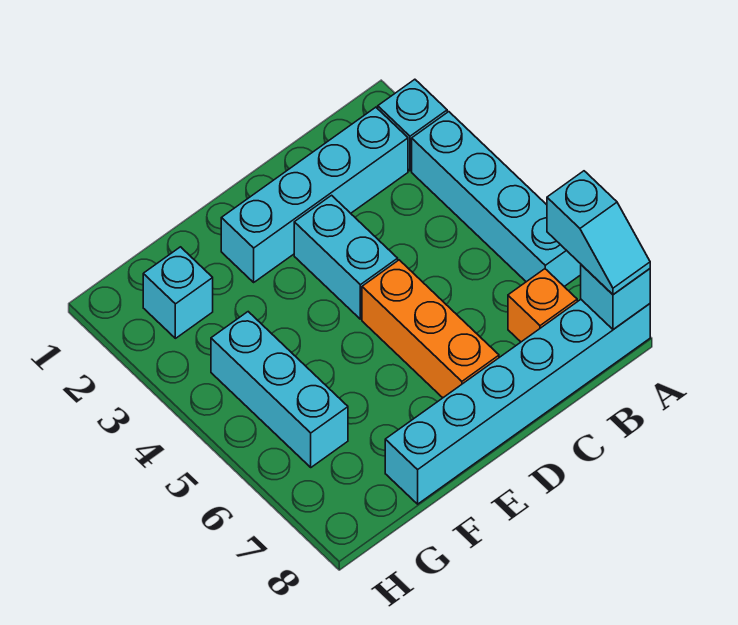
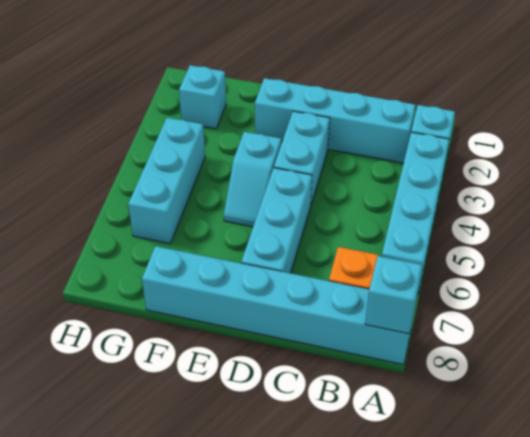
cyan 1x2 slope [547,171,650,295] -> cyan 1x2 slope moved to [224,132,281,227]
orange 1x3 brick [362,260,499,398] -> cyan 1x3 brick [241,168,312,273]

